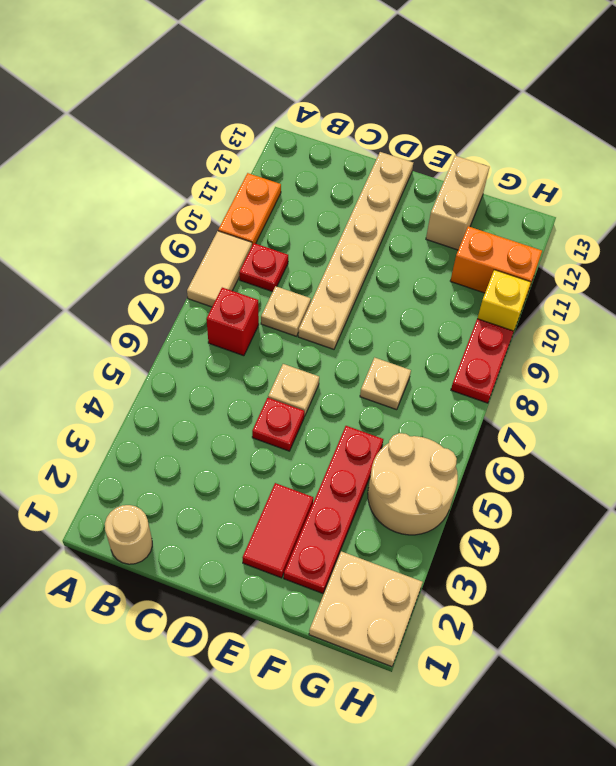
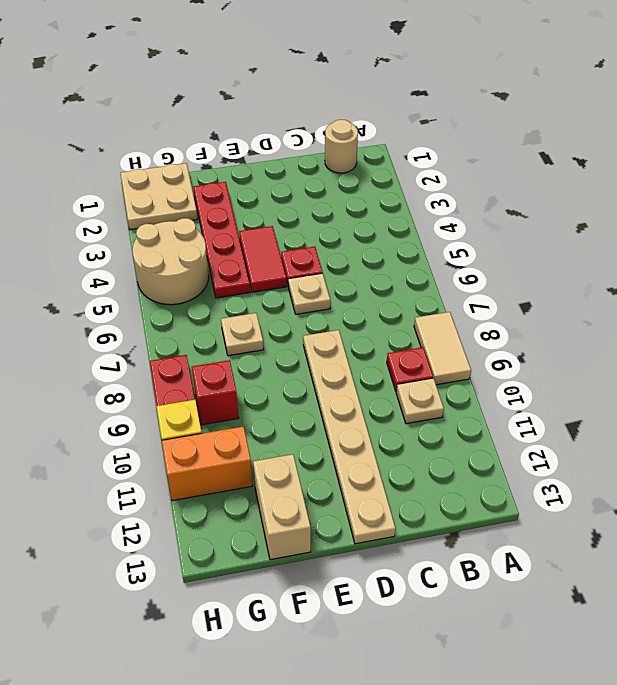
orange 1x2 plate [218,173,281,245] -> none
red 1x1 brick [206,288,259,356] -> red 1x1 brick moved to [192,360,239,425]
tan 1x1 plate [261,286,311,336] -> tan 1x1 plate moved to [396,378,444,424]
red 1x2 tile [242,483,313,578] -> red 1x2 tile moved to [239,226,286,292]

